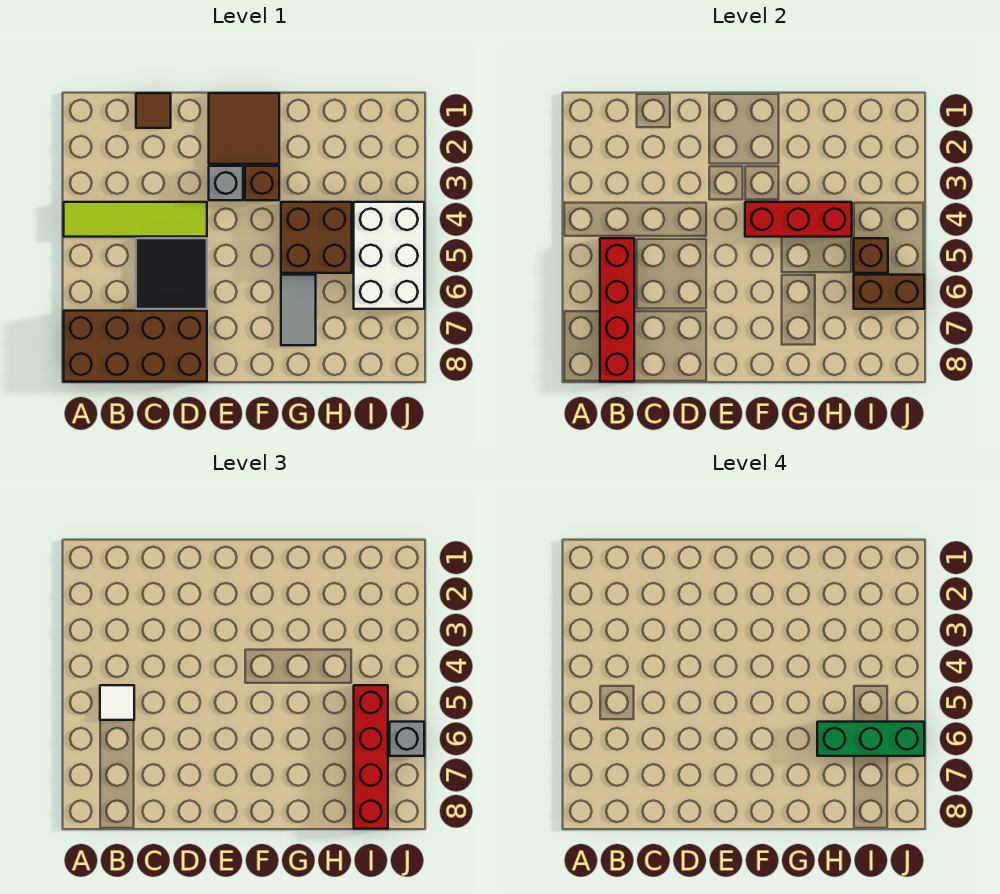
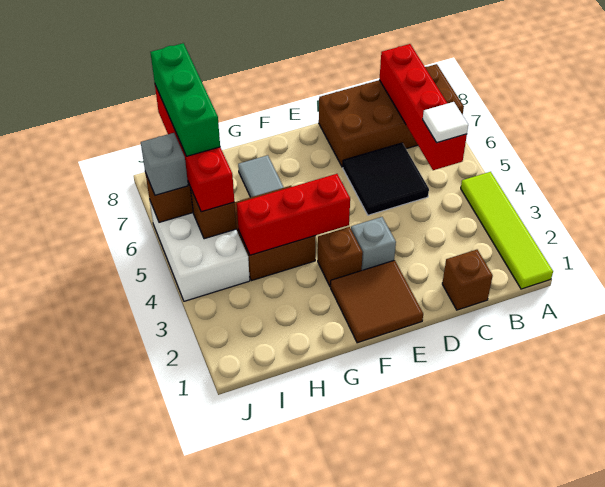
lime 1x4 tile [64,202,207,237] -> lime 1x4 tile turned to [461,172,553,289]
brown 1x1 tile [136,93,171,128] -> brown 1x1 brick [442,250,493,310]
green 1x3 brick [817,722,924,756] -> green 1x3 brick turned to [151,43,220,156]

